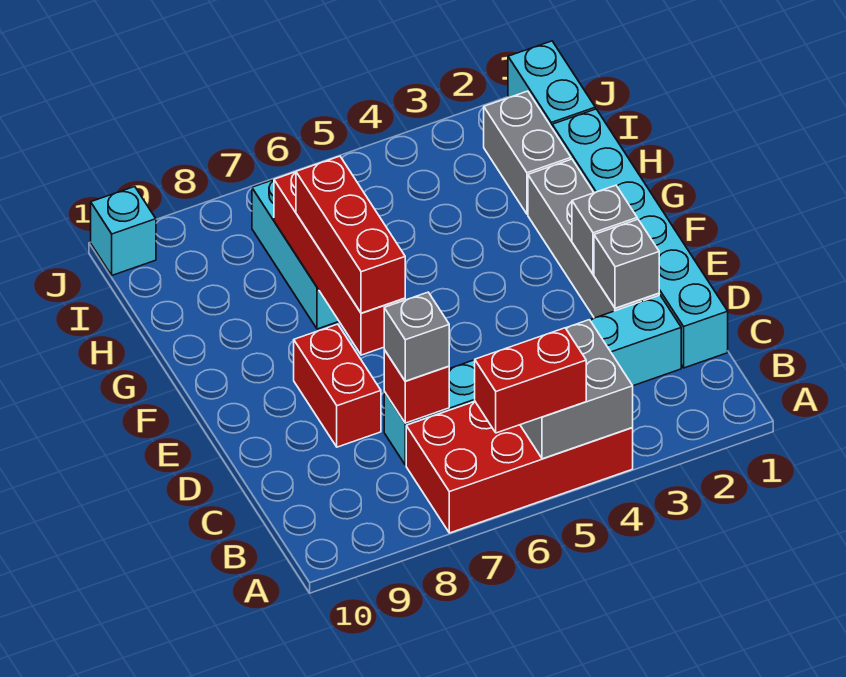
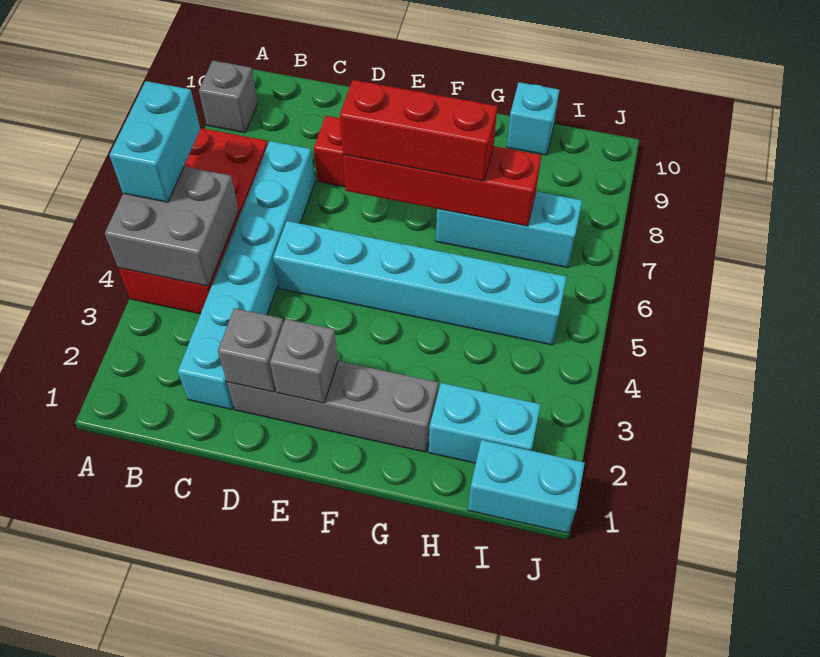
red 1x2 brick [475,328,586,433] -> cyan 1x2 brick [109,81,200,202]
cyan 1x6 brick [552,109,728,368] -> cyan 1x6 brick moved to [273,221,567,345]
red 1x1 brick [384,350,449,423] -> none
grey 1x1 brick [384,292,449,381] -> grey 1x1 brick moved to [199,61,258,133]
grey 1x2 brick [484,91,571,214] -> cyan 1x2 brick [429,383,541,463]
cyan 1x1 brick [91,187,156,275] -> cyan 1x1 brick moved to [507,82,559,155]

